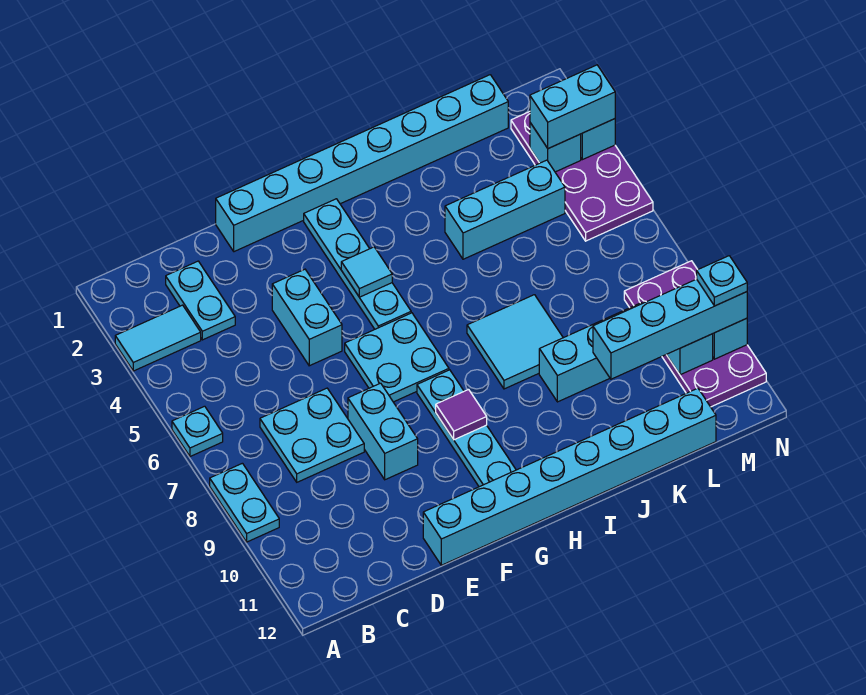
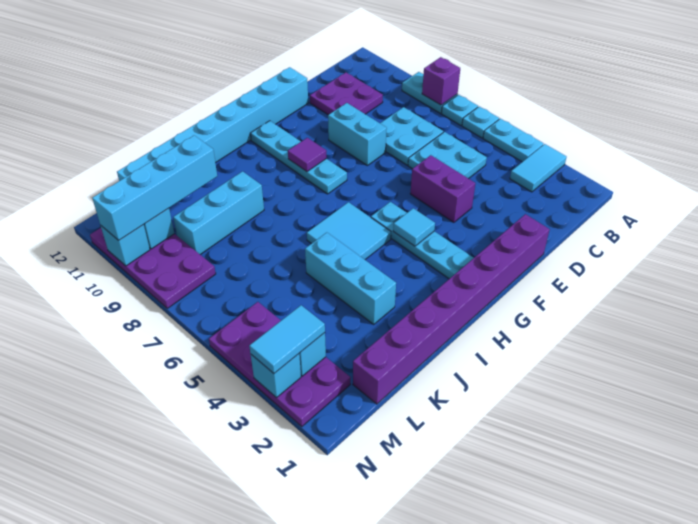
none -> purple 1x1 brick [422,57,460,105]
cyan 1x2 plate [166,261,235,340] -> cyan 1x2 plate moved to [483,119,544,162]
none -> purple 2x2 plate [310,73,383,115]
cyan 1x8 brick [216,75,508,252] -> purple 1x8 brick [353,214,550,404]
cyan 1x2 brick [272,269,342,366] -> purple 1x2 brick [410,155,475,222]
cyan 2x2 plate [345,313,449,402] -> cyan 2x2 plate moved to [408,132,487,179]
cyan 2x2 tile [467,295,563,389] -> cyan 2x2 tile moved to [307,202,391,260]
cyan 1x3 brick [445,160,565,259] -> cyan 1x3 brick turned to [305,233,396,324]
cyan 1x2 brick [530,65,615,149] -> cyan 1x2 tile [249,305,325,373]
cyan 1x1 plate [697,256,747,306] -> cyan 1x1 plate moved to [441,95,478,125]

